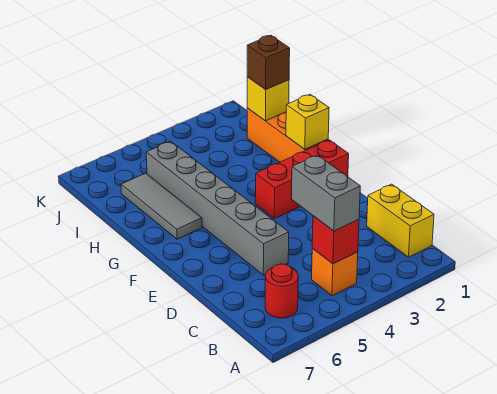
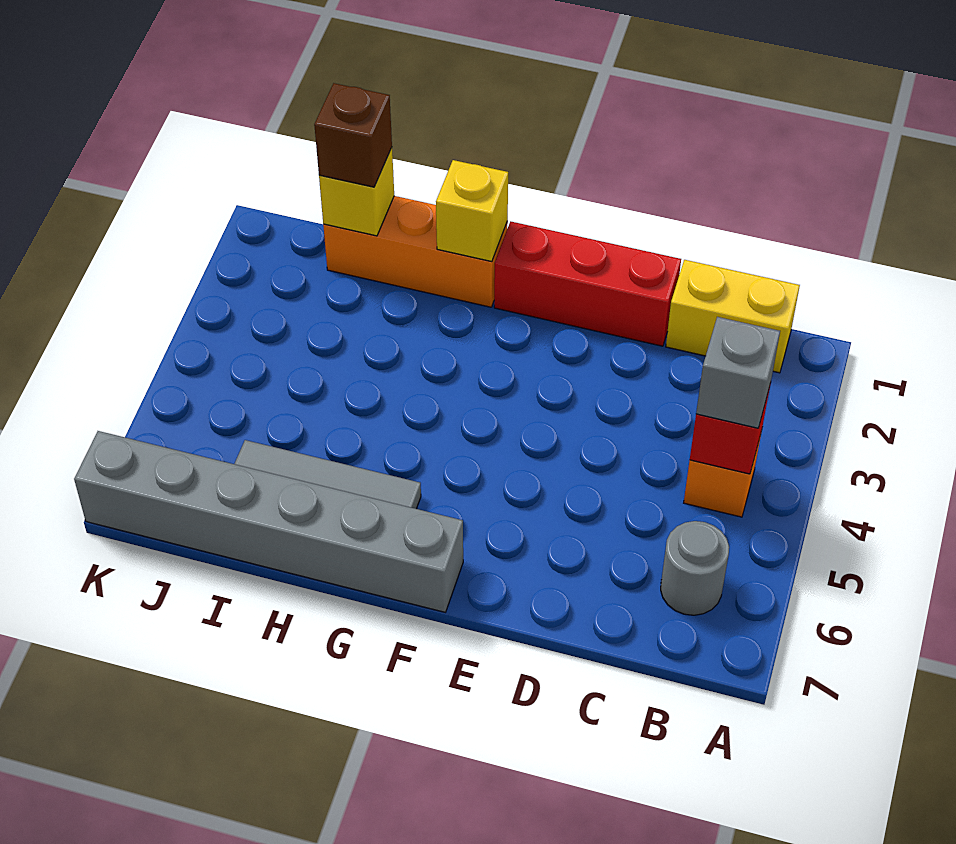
grey 1x2 brick [292,155,360,231] -> grey 1x1 brick [696,317,780,428]
red 1x1 round brick [265,264,298,318] -> grey 1x1 round brick [661,521,729,615]
grey 1x6 brick [146,141,289,275] -> grey 1x6 brick moved to [74,431,463,612]
red 1x3 brick [255,140,349,219] -> red 1x3 brick turned to [494,221,681,346]

